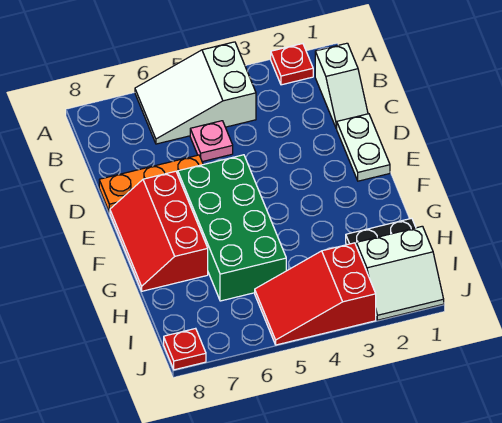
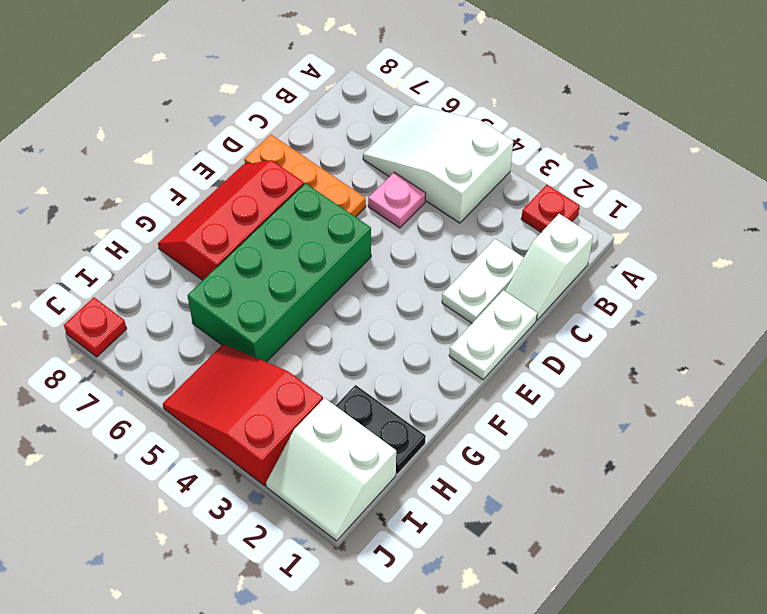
none -> white 1x2 plate [442,239,524,323]

